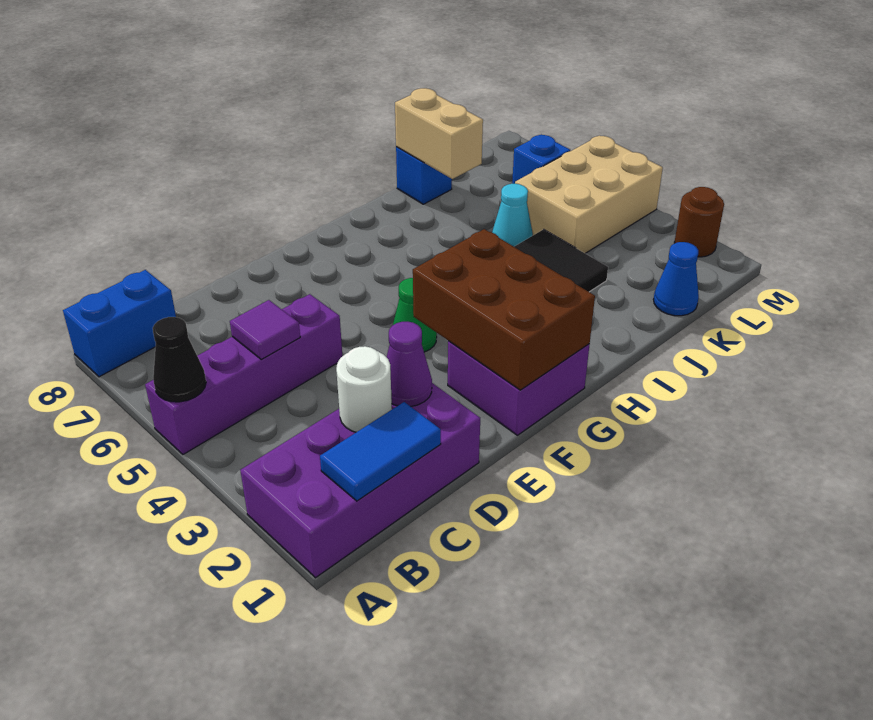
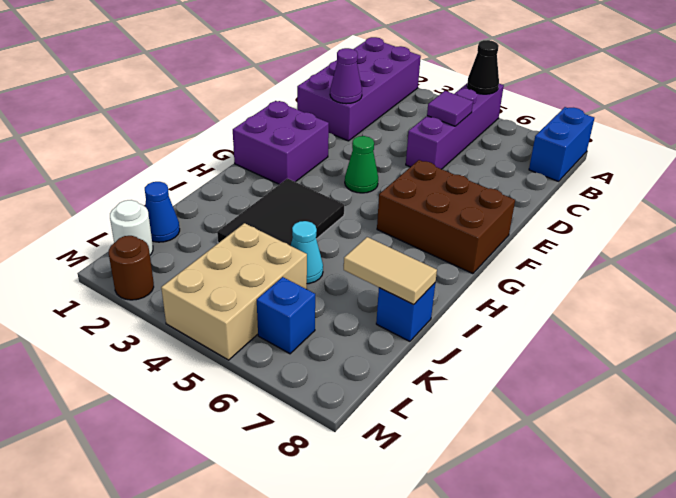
blue 1x2 tile [320,402,441,501] -> none
white 1x1 round brick [336,346,392,432] -> white 1x1 round brick moved to [110,200,153,255]
brown 2x3 brick [413,229,595,390] -> brown 2x3 brick moved to [377,160,515,274]
tan 1x2 brick [395,88,483,179] -> tan 1x2 tile [344,237,437,305]

